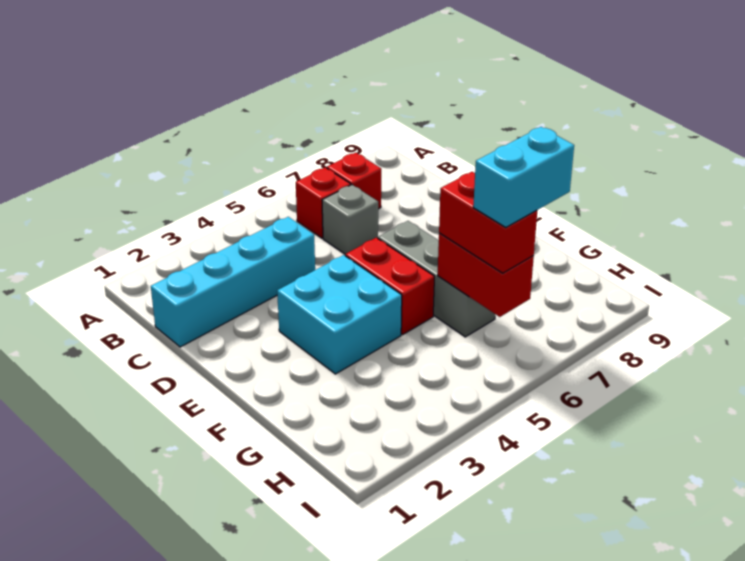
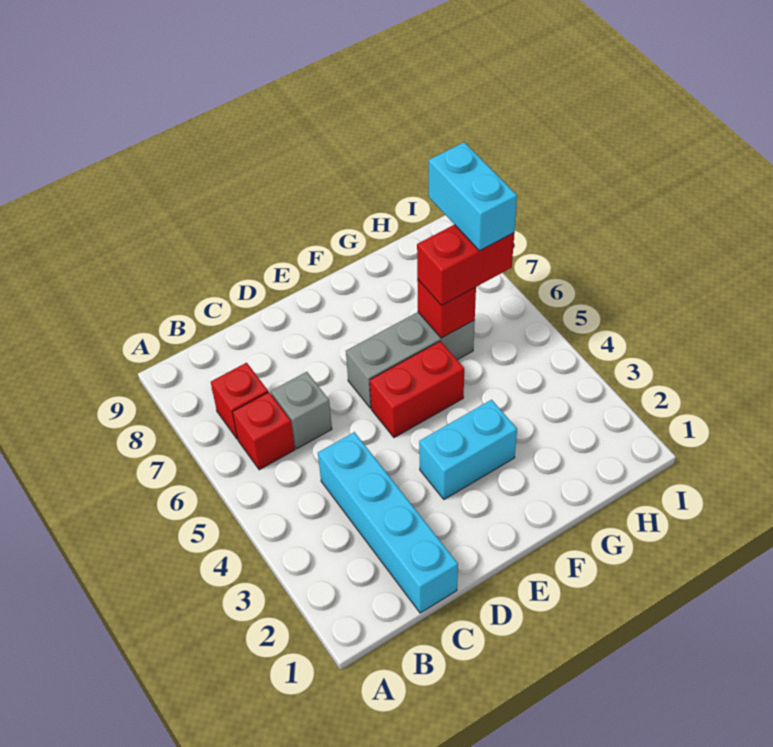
cyan 2x2 brick [277,255,402,374] -> cyan 1x2 brick [419,400,517,499]
red 1x2 brick [438,233,534,317] -> red 1x1 brick [417,279,476,338]

